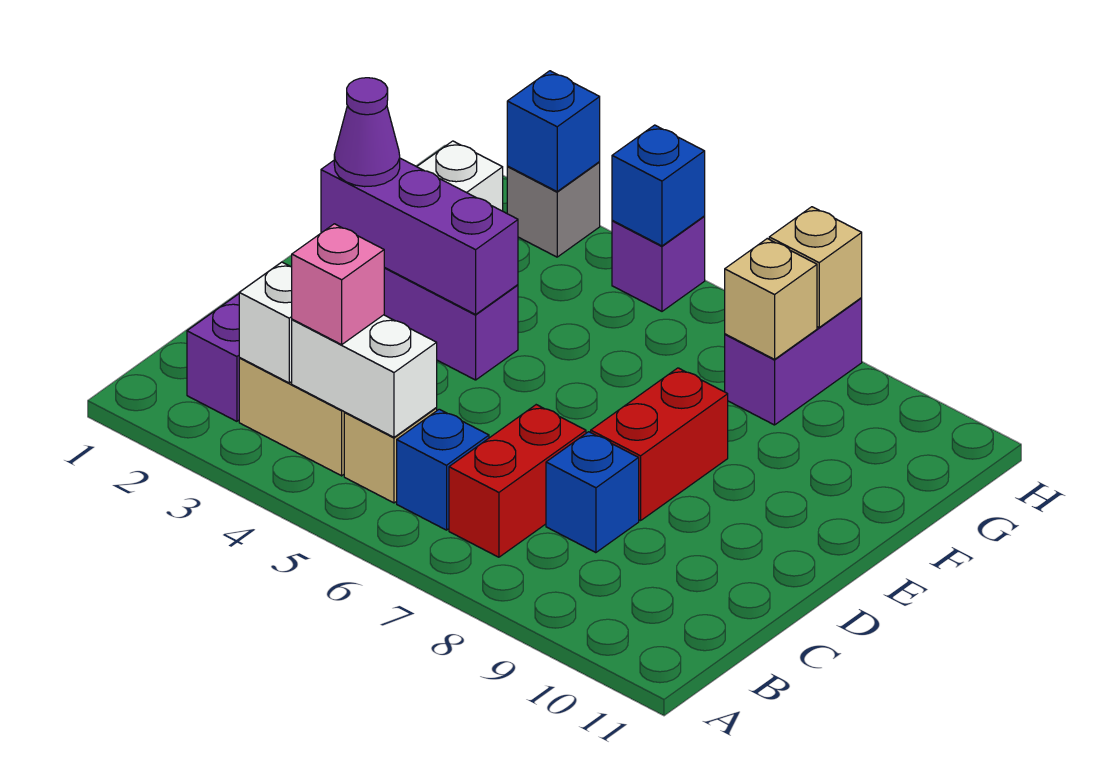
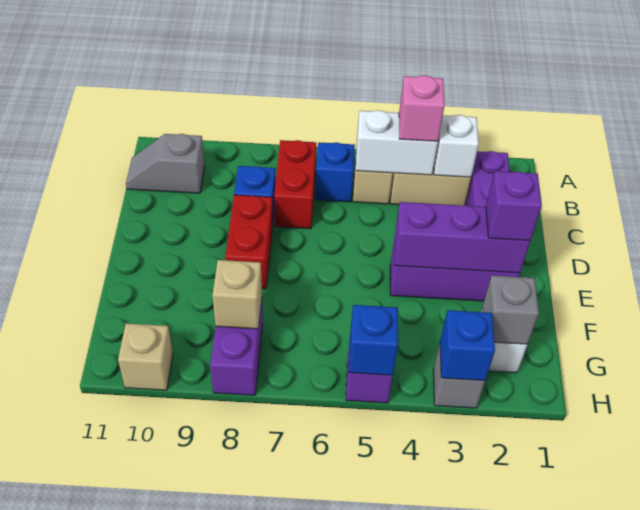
none -> grey 1x2 slope [126,134,205,193]
purple 1x1 cone [334,78,400,187] -> purple 1x1 brick [486,171,542,241]
none -> grey 1x1 brick [482,276,539,344]
tan 1x1 brick [769,207,862,327] -> tan 1x1 brick moved to [118,323,173,390]

